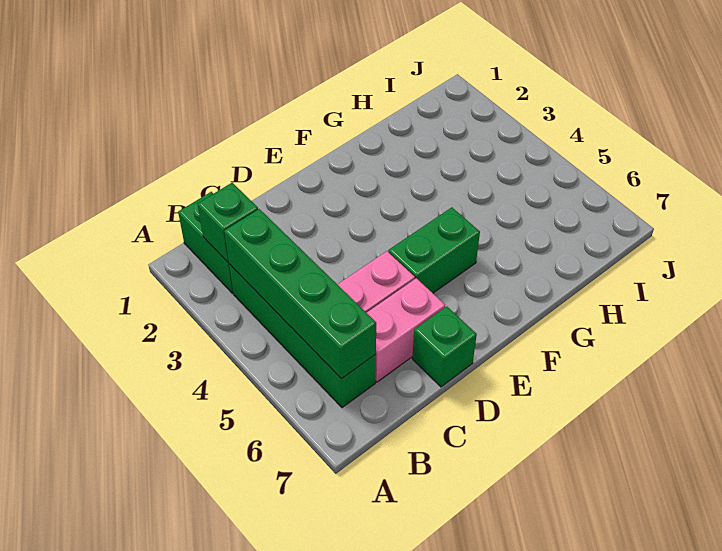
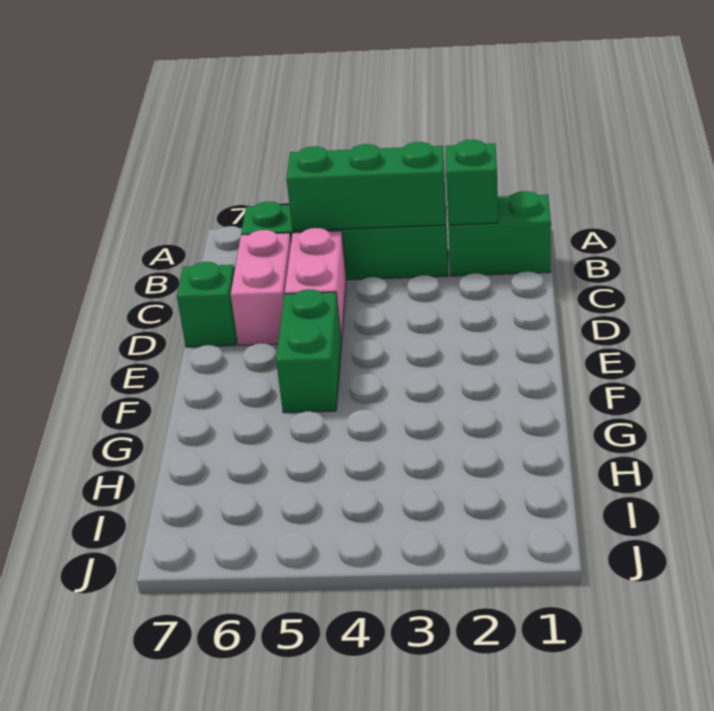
green 1x4 brick [224,209,376,379] -> green 1x3 brick [286,142,446,231]

